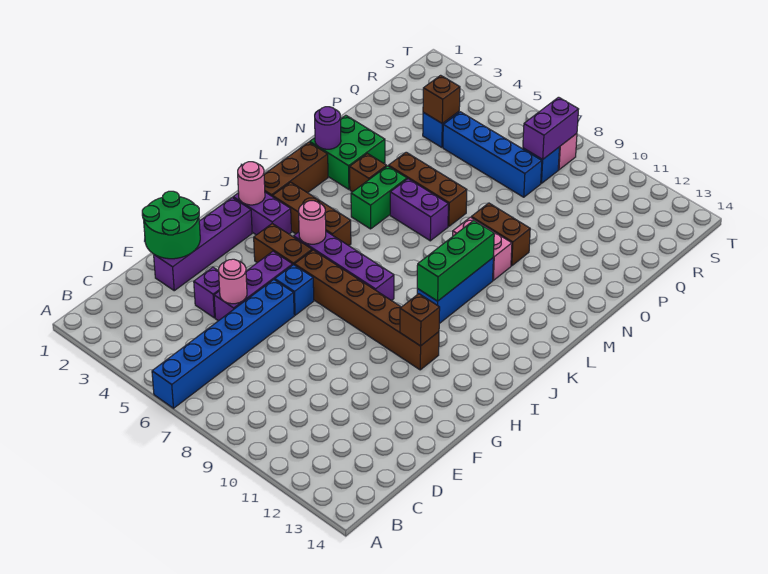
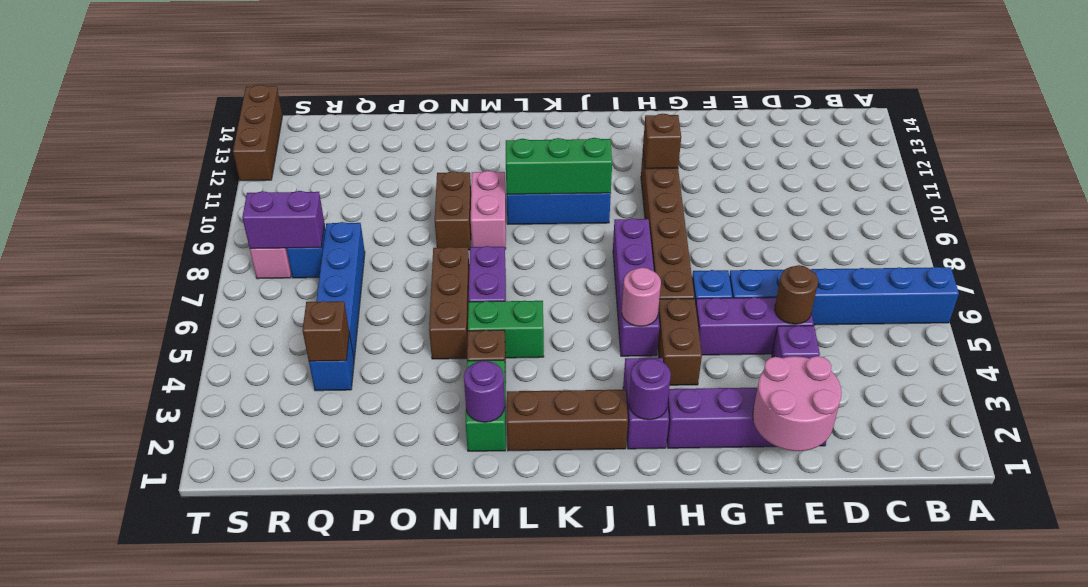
green 2x2 round brick [142,191,200,259] -> pink 2x2 round brick [753,356,842,451]
pink 1x1 round brick [219,259,247,304] -> brown 1x1 round brick [775,265,818,324]
pink 1x1 round brick [238,162,265,205] -> purple 1x1 round brick [629,359,671,420]
brown 1x3 brick [272,182,351,246] -> brown 1x3 brick moved to [233,85,282,181]
green 2x2 brick [310,115,385,189] -> green 1x2 brick [466,360,506,451]

